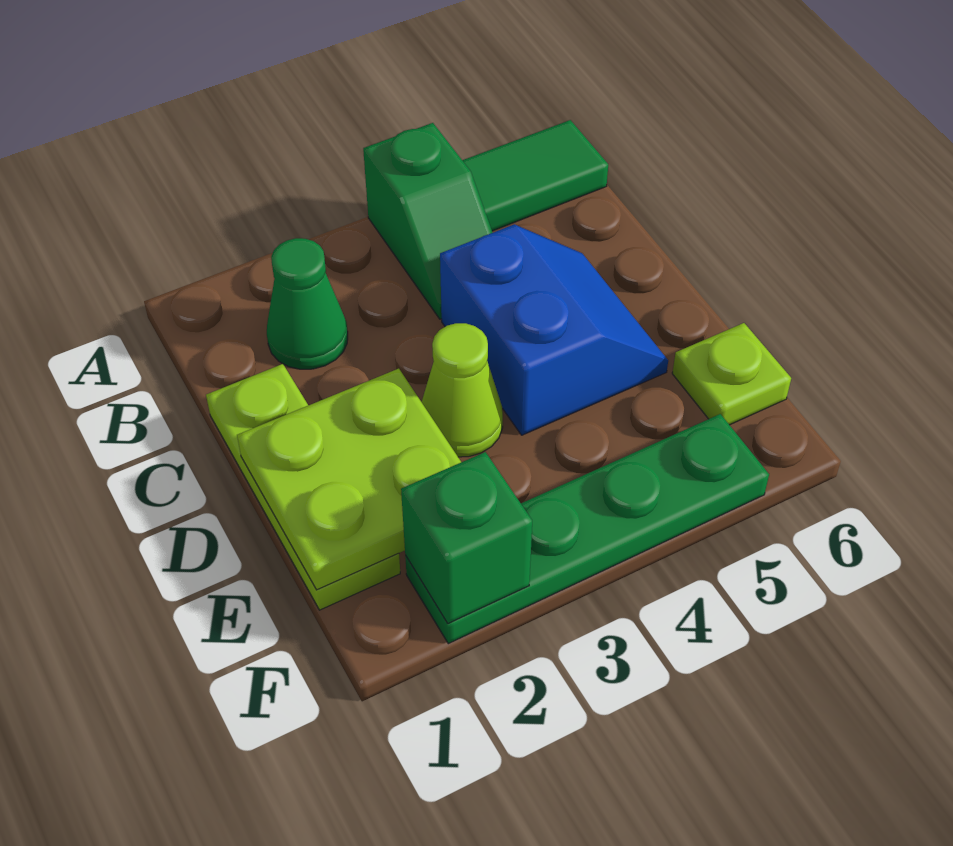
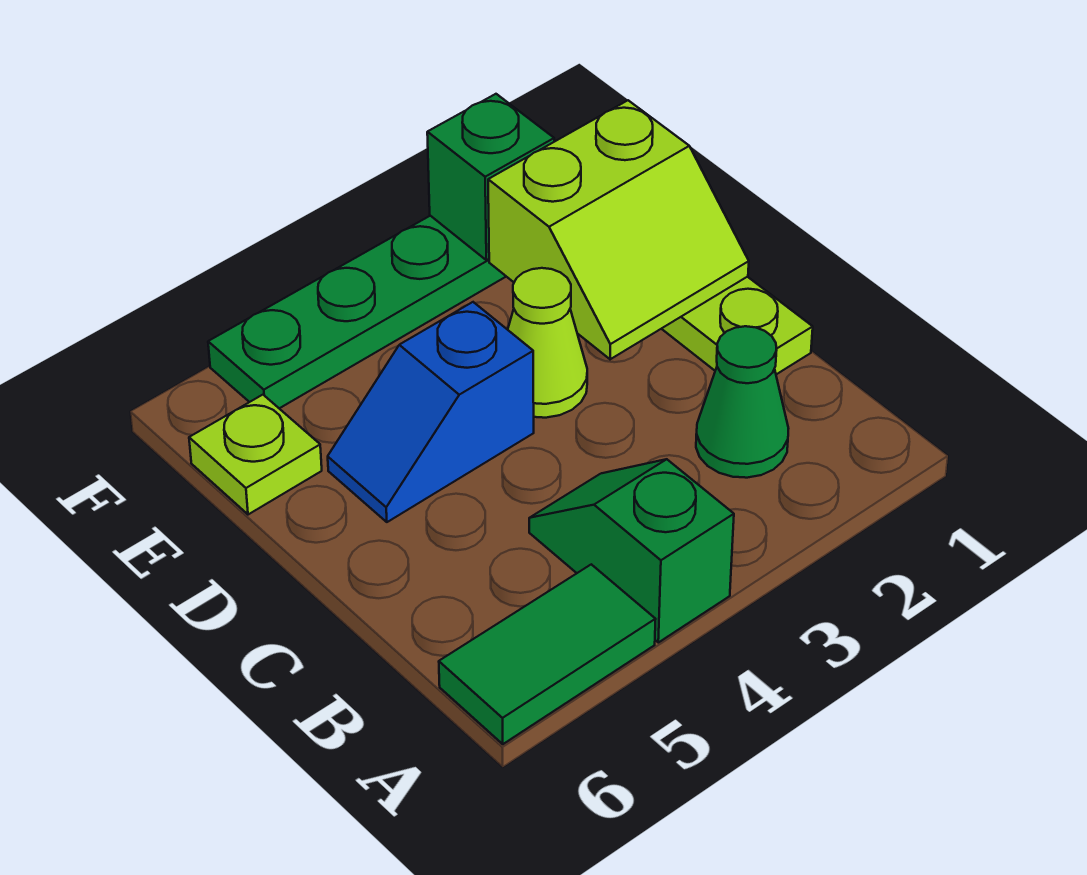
blue 2x2 slope [440,224,668,435] -> blue 1x2 slope [328,302,534,522]
lime 2x2 plate [237,369,461,590] -> lime 2x2 slope [488,100,749,359]

